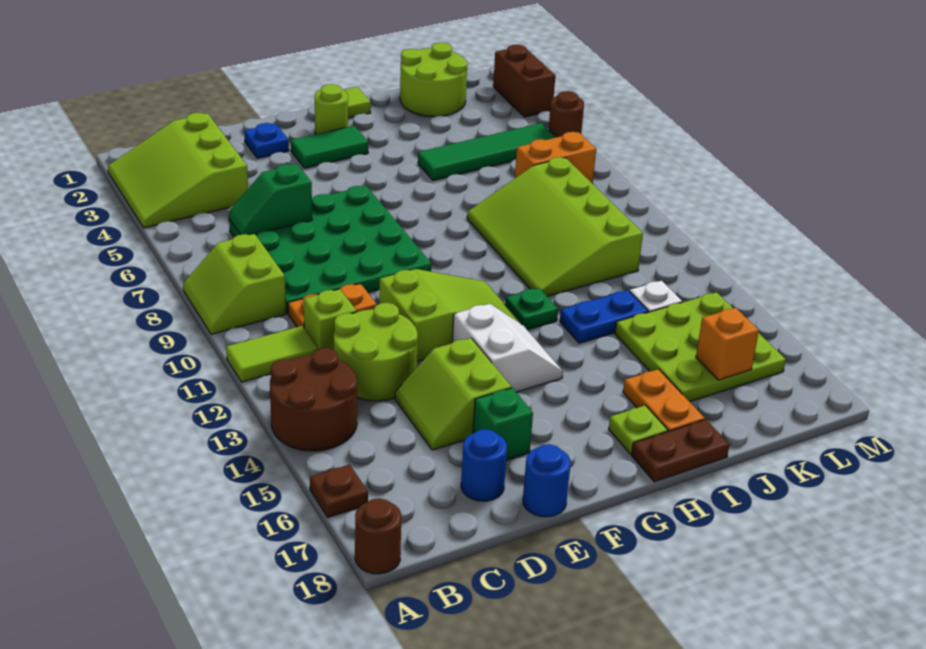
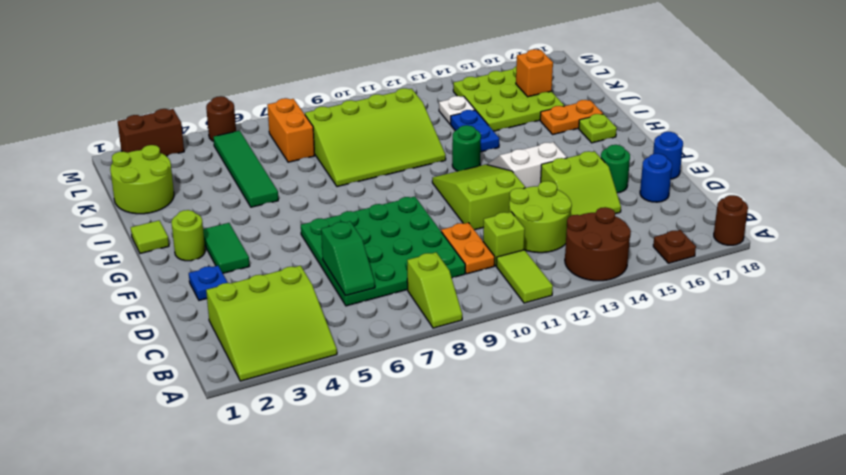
lime 2x2 slope [183,234,286,334] -> lime 1x2 slope [407,252,462,328]
green 1x1 brick [473,388,533,460] -> green 1x1 round brick [601,145,630,193]
green 1x1 plate [505,288,558,330] -> green 1x1 round brick [452,125,481,171]
brown 1x2 plate [632,419,729,482] -> none

